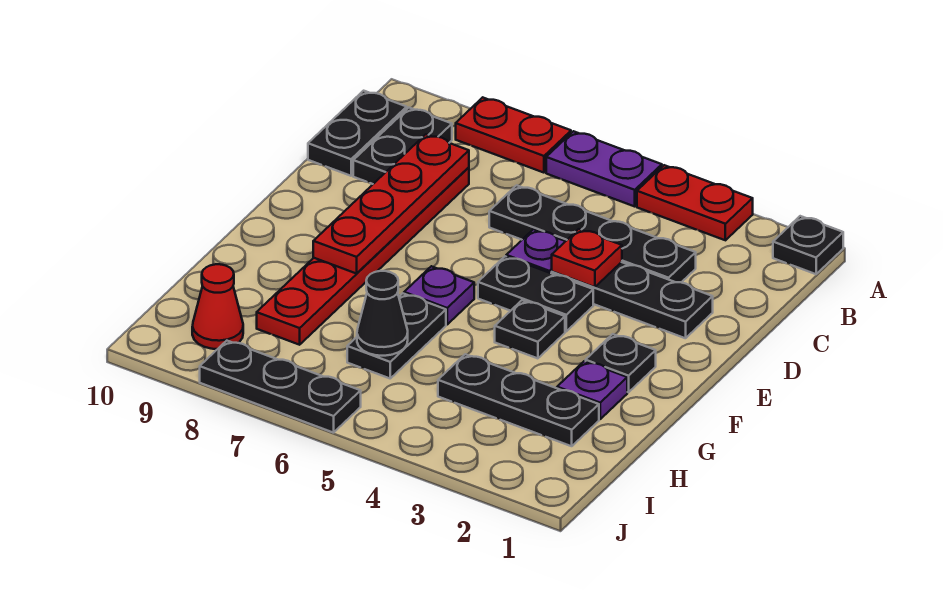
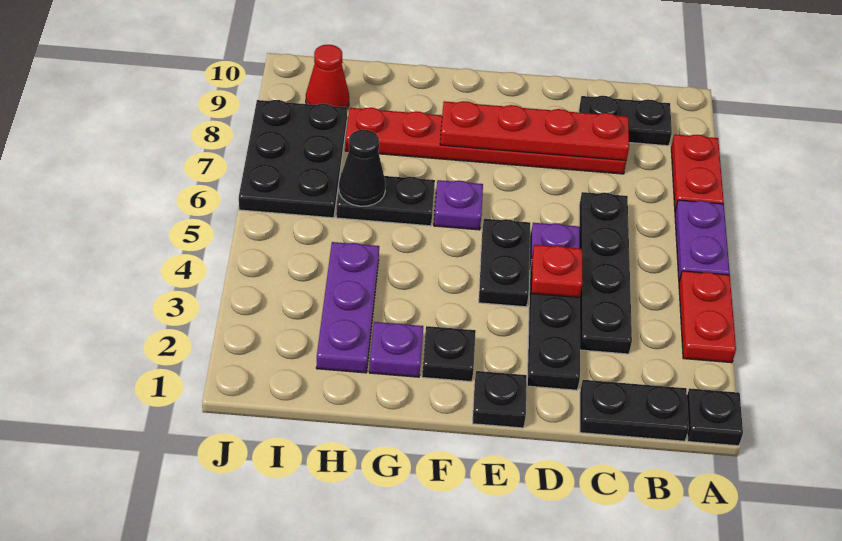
black 1x2 plate [308,91,407,176] -> black 1x2 plate moved to [580,380,689,441]
black 1x1 plate [495,300,565,358] -> black 1x1 plate moved to [473,371,527,428]
black 1x3 plate [438,354,599,446] -> purple 1x3 plate [316,242,379,373]
black 1x3 plate [200,341,361,433] -> black 2x3 plate [239,100,347,218]

